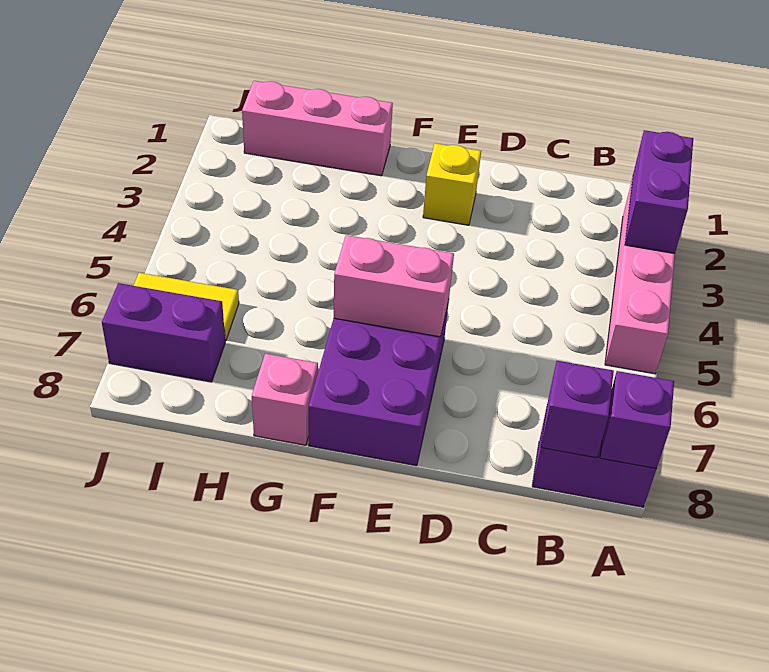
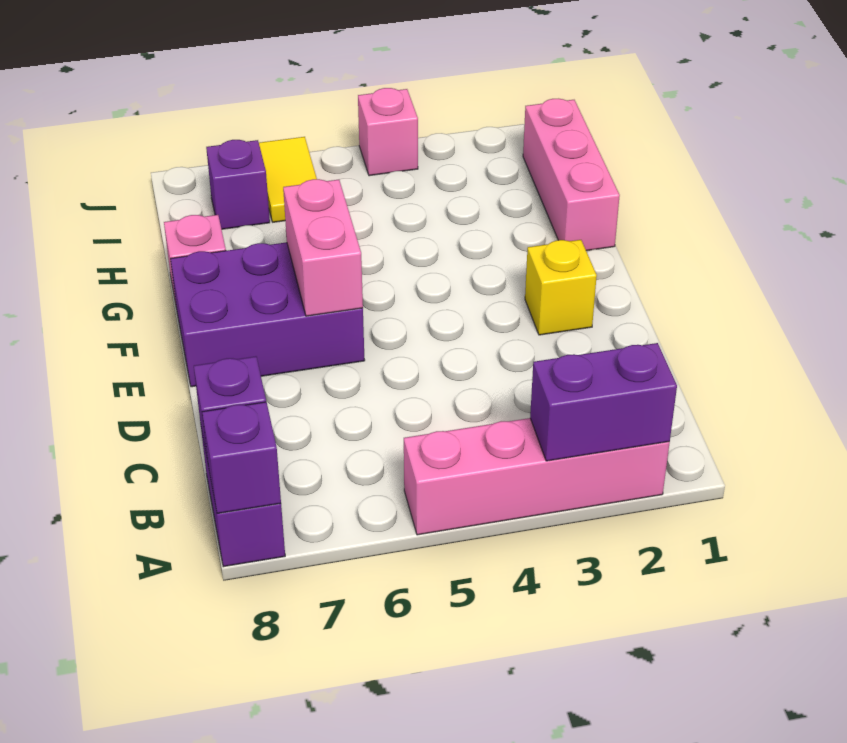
purple 1x2 brick [102,283,225,382] -> purple 1x1 brick [206,140,270,229]
none -> pink 1x1 brick [358,88,418,176]

